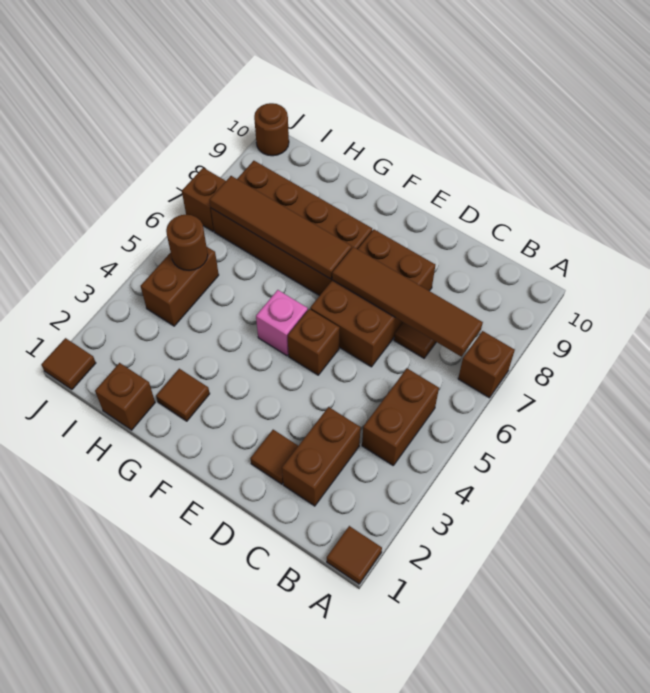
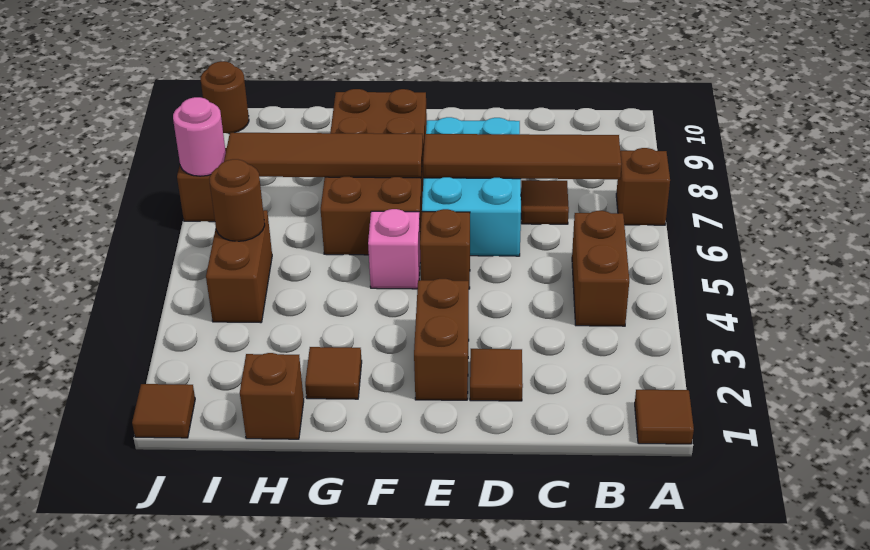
brown 1x2 brick [282,407,361,506] -> brown 1x2 brick moved to [414,279,469,400]
brown 2x3 brick [310,230,435,367] -> cyan 2x3 brick [422,117,521,256]
brown 2x4 brick [211,161,372,296] -> brown 2x4 brick turned to [321,89,427,255]
none -> pink 1x1 round brick [173,97,226,176]

